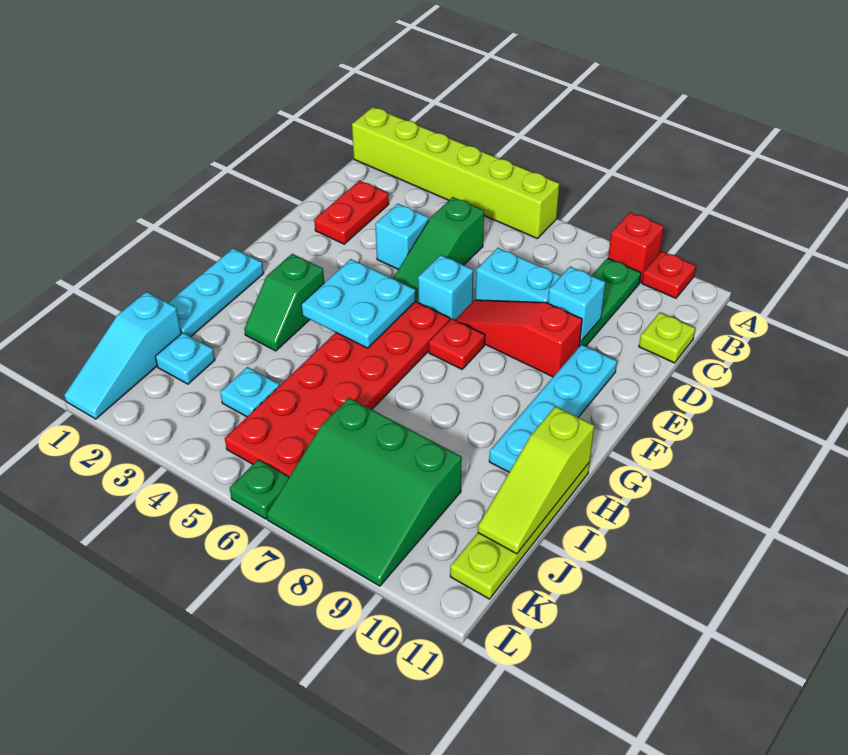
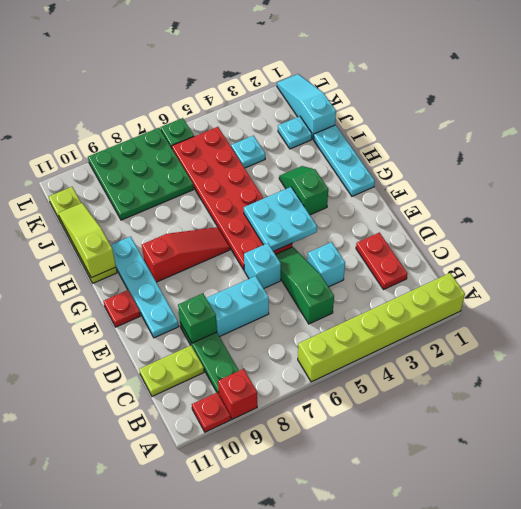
lime 1x1 plate [639,312,695,363] -> lime 1x2 plate [139,345,204,396]
cyan 1x1 brick [548,267,605,342] -> green 1x1 brick [178,293,217,343]
red 1x3 slope [455,300,582,377] -> red 1x3 slope moved to [142,227,230,282]
red 1x1 plate [429,319,485,369] -> red 1x1 plate moved to [104,290,140,327]
green 3x3 slope [267,398,462,586] -> green 3x3 plate [88,128,194,220]

